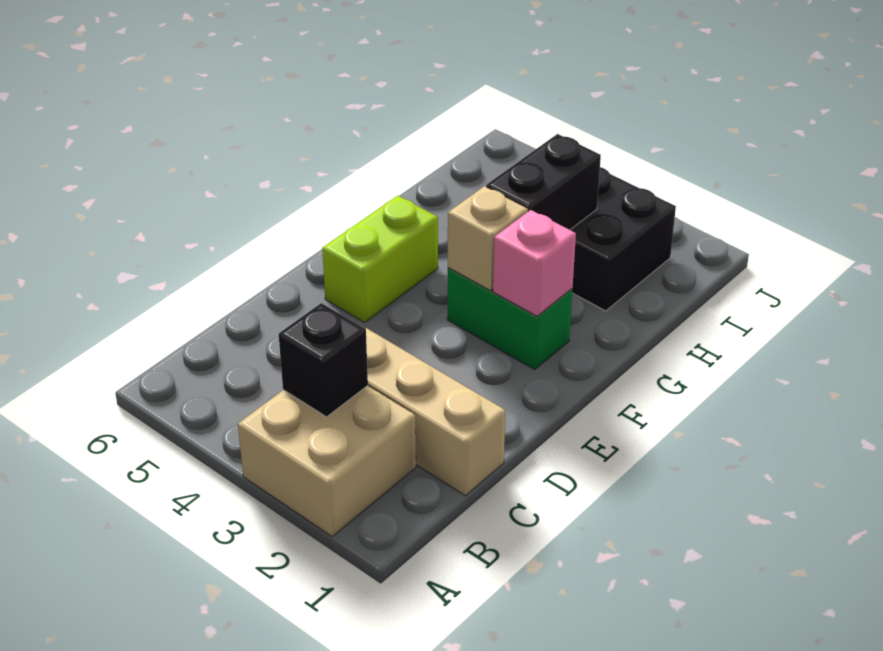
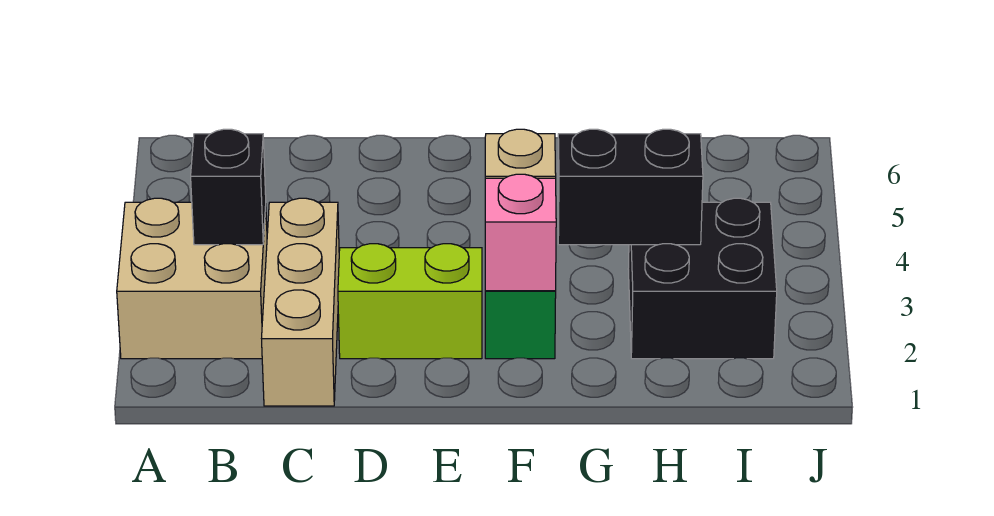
lime 1x2 brick [322,195,438,322] -> lime 1x2 brick moved to [338,244,482,359]

